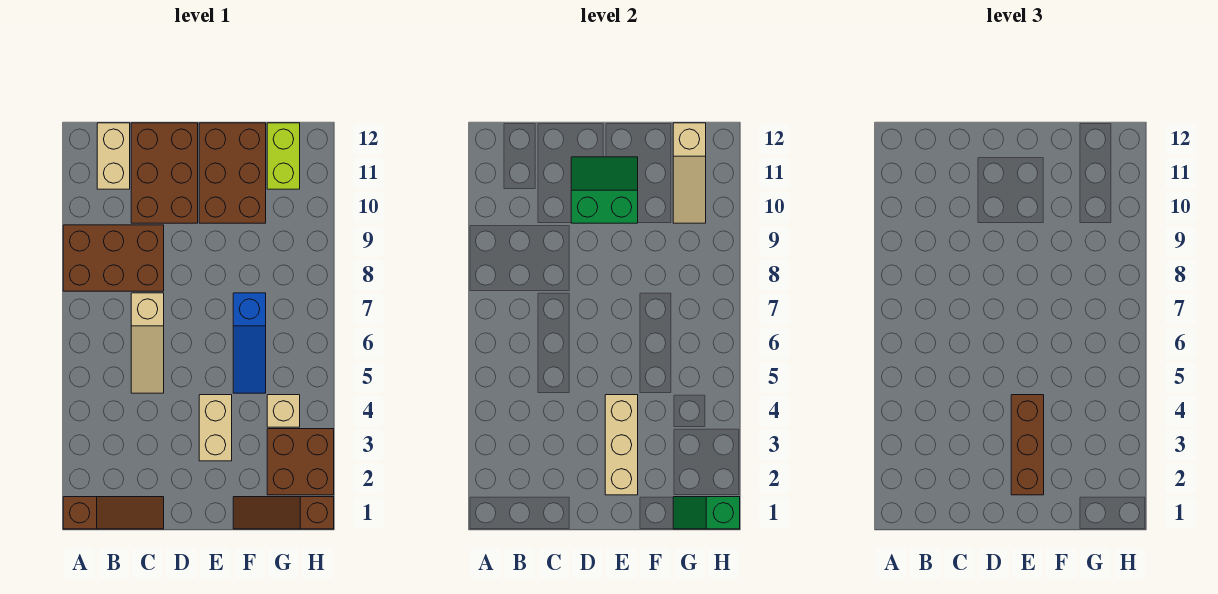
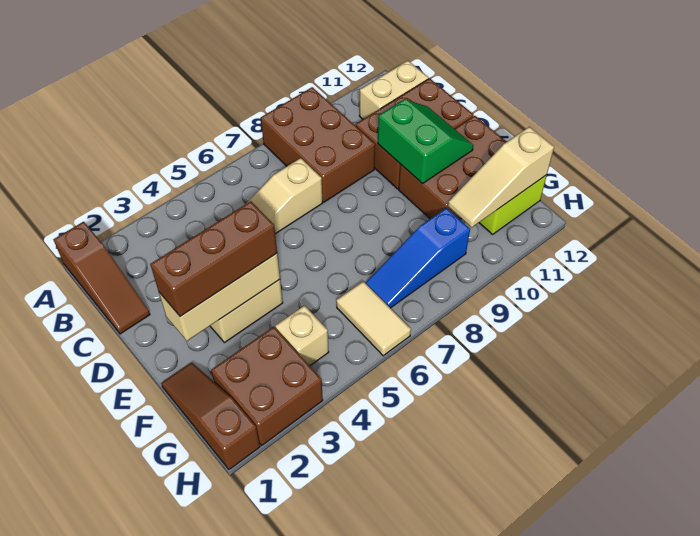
blue 1x3 slope [233,293,266,393] -> blue 1x3 slope moved to [366,208,470,308]
green 1x2 slope [673,497,740,529] -> none
none -> tan 1x2 tile [336,281,411,356]

